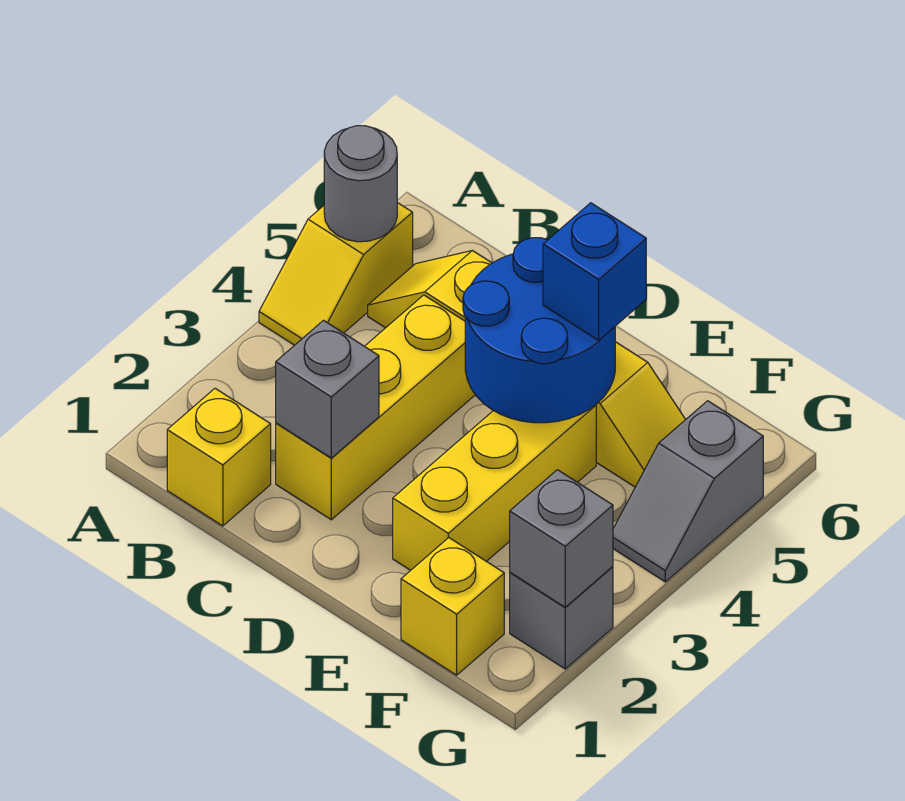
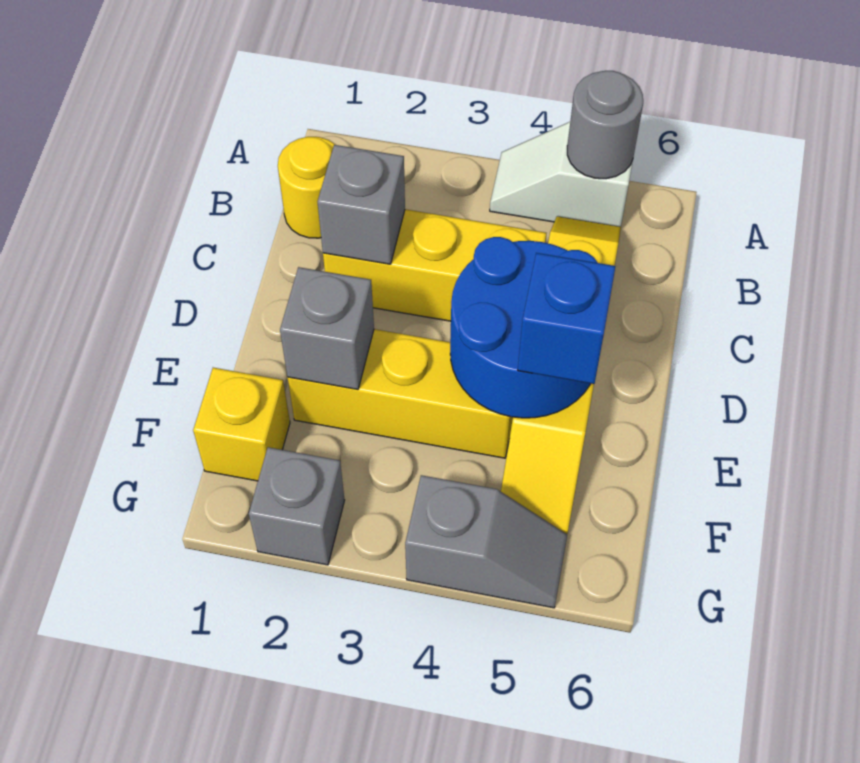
yellow 1x2 slope [259,203,413,345] -> white 1x2 slope [490,122,633,227]
yellow 1x1 brick [167,389,271,526] -> yellow 1x1 round brick [278,137,336,238]
grey 1x1 brick [510,470,613,607] -> grey 1x1 brick moved to [280,267,374,389]
grey 1x2 slope [613,401,763,582] -> grey 1x2 slope turned to [405,475,567,608]

